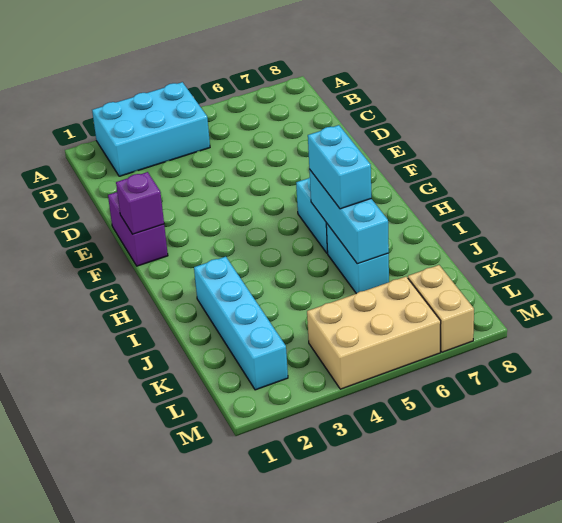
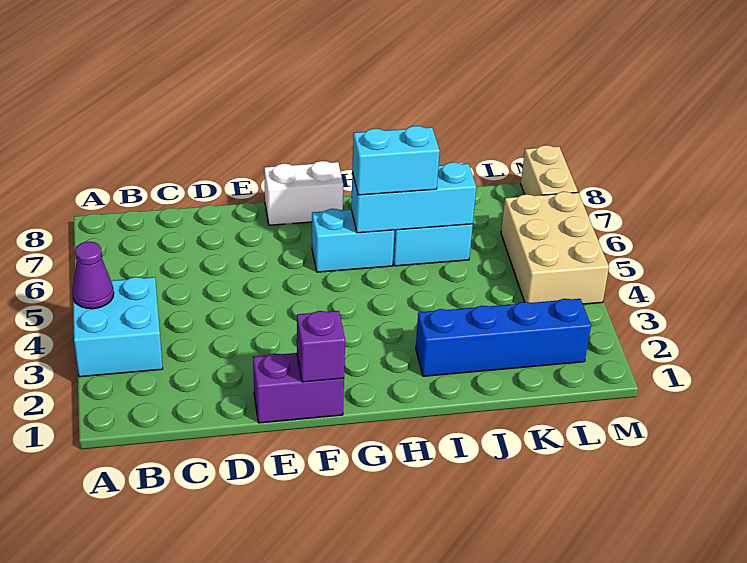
cyan 2x3 brick [92,82,210,176] -> cyan 2x2 brick [73,277,163,377]
none -> purple 1x1 cone [72,242,114,309]
none -> white 1x2 brick [264,161,343,225]
cyan 1x4 brick [194,257,288,390] -> blue 1x4 brick [416,299,591,376]
tan 1x2 brick [408,265,474,352] -> tan 1x2 brick turned to [521,145,578,196]

